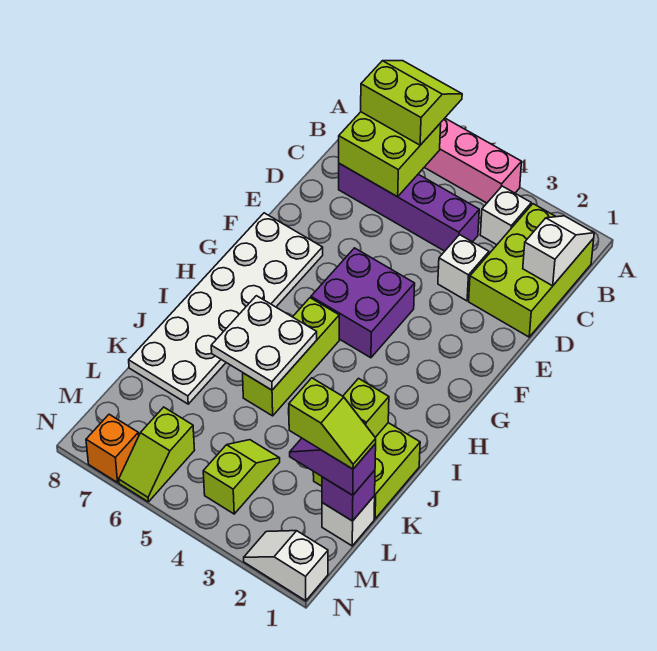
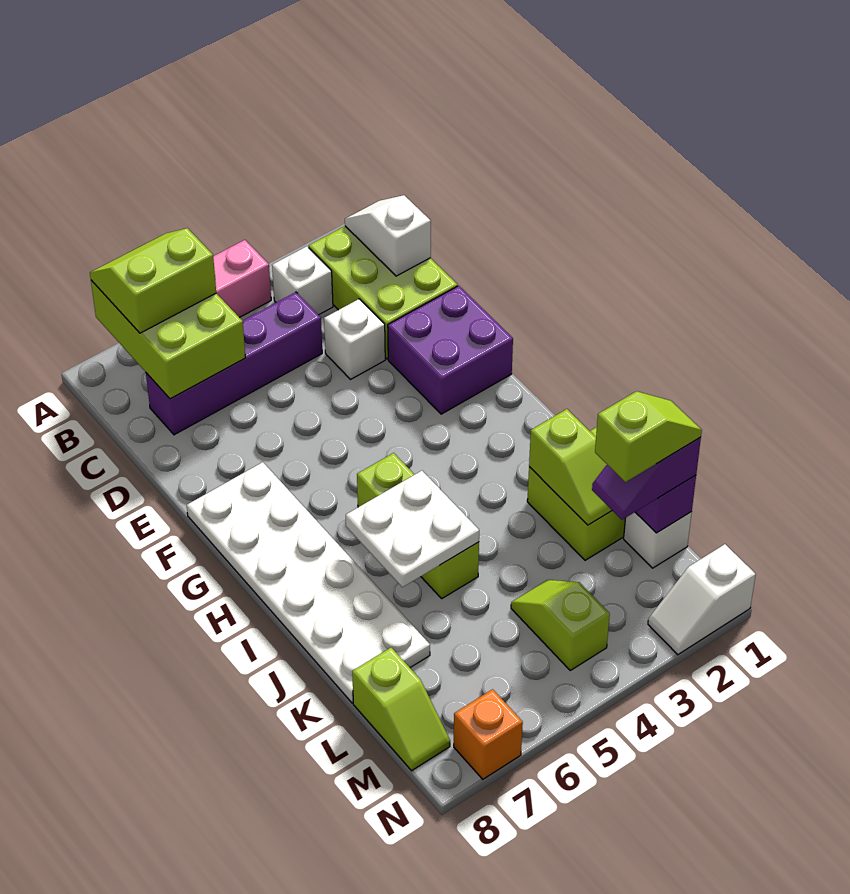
lime 2x2 brick [339,112,441,197] -> lime 2x3 brick [91,280,245,399]
purple 2x2 brick [311,248,415,358] -> purple 2x2 brick moved to [388,286,513,414]
lime 1x2 slope [119,407,195,502] -> lime 1x2 slope moved to [352,648,450,771]

